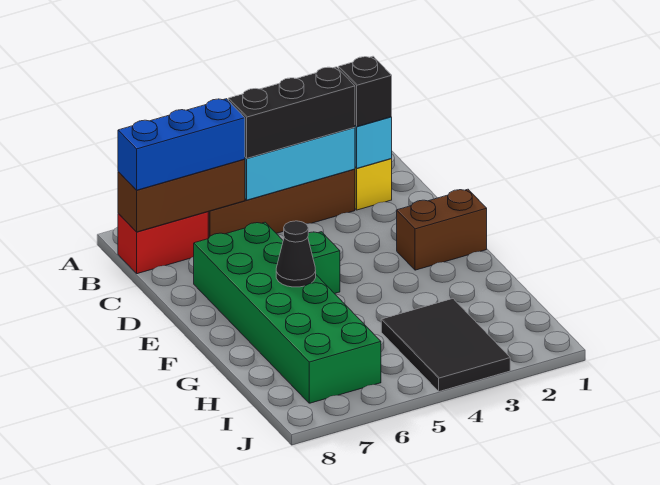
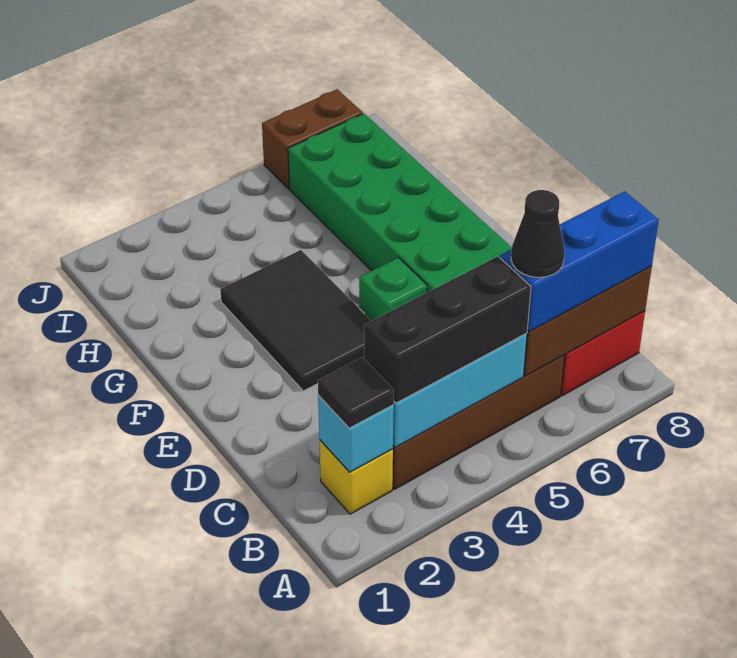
black 1x1 brick [338,56,392,127] -> black 1x1 tile [318,357,394,428]
brown 1x2 brick [397,189,487,270] -> brown 1x2 brick moved to [262,89,363,189]
black 1x1 cone [276,221,316,287] -> black 1x1 cone moved to [511,190,565,278]
black 2x3 tile [381,299,510,392] -> black 2x3 tile moved to [220,250,371,391]

